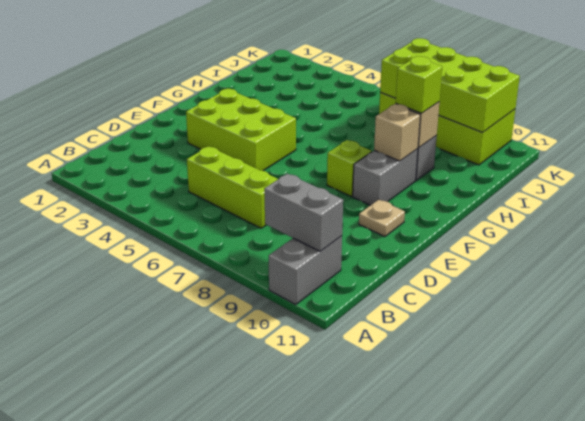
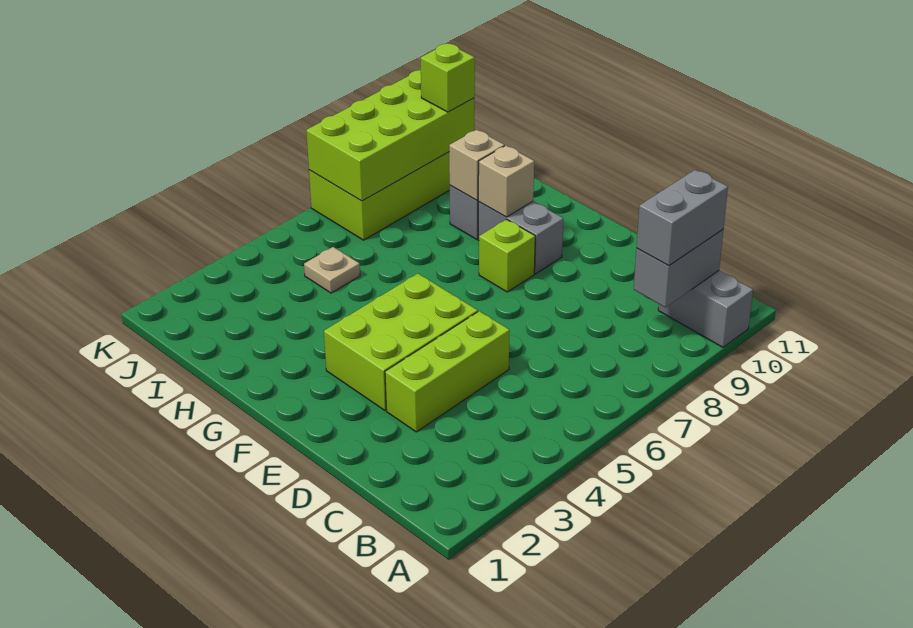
none -> grey 1x2 brick [637,170,728,266]
lime 1x3 brick [187,146,278,228] -> lime 1x3 brick moved to [385,311,510,432]
tan 1x1 plate [359,199,405,237] -> tan 1x1 plate moved to [304,247,360,293]
lime 1x1 brick [396,56,442,113] -> lime 1x1 brick moved to [421,43,475,112]

